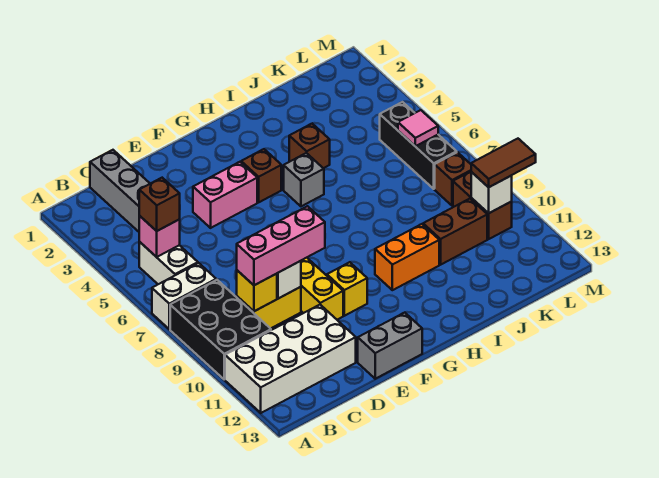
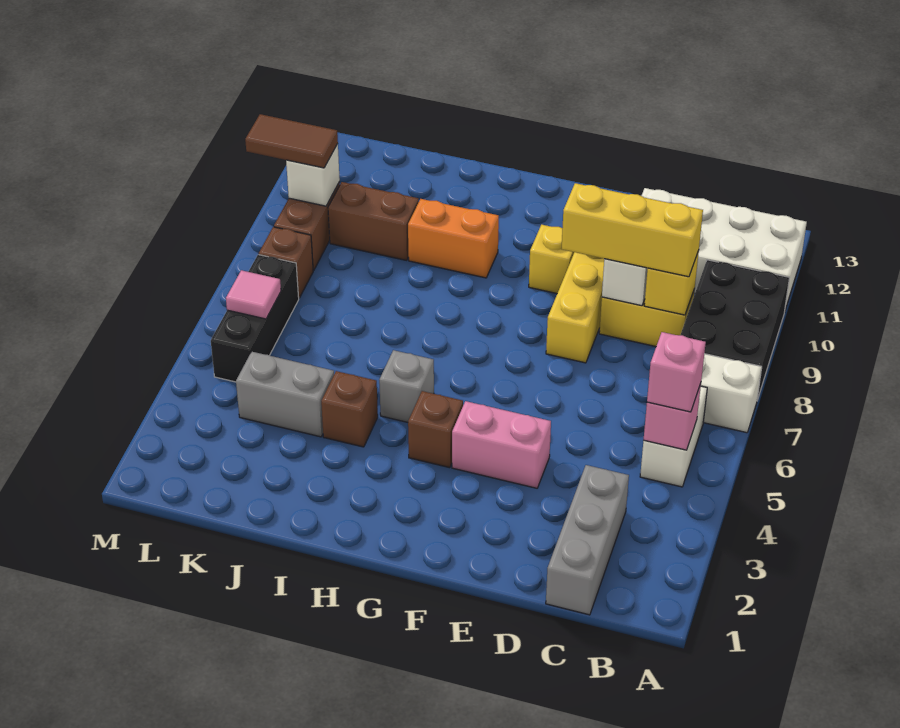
brown 1x1 brick [139,178,180,231] -> pink 1x1 brick [647,332,706,412]
pink 1x3 brick [237,206,325,285] -> yellow 1x3 brick [562,183,703,277]
grey 1x2 brick [358,313,422,379] -> grey 1x2 brick moved to [236,352,334,437]

